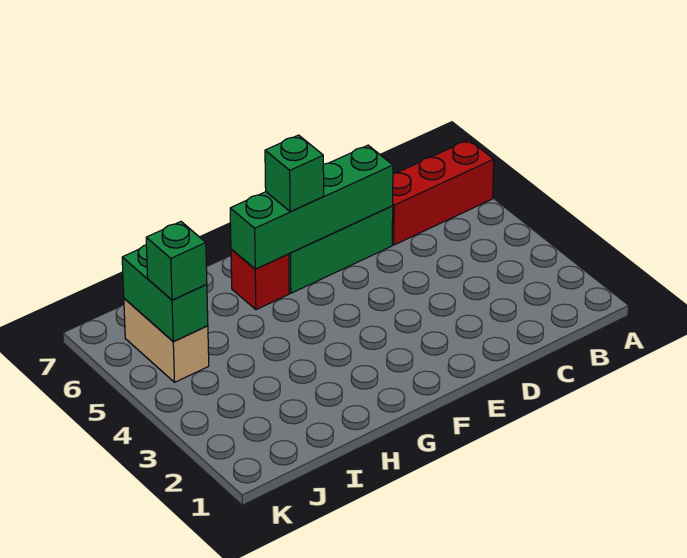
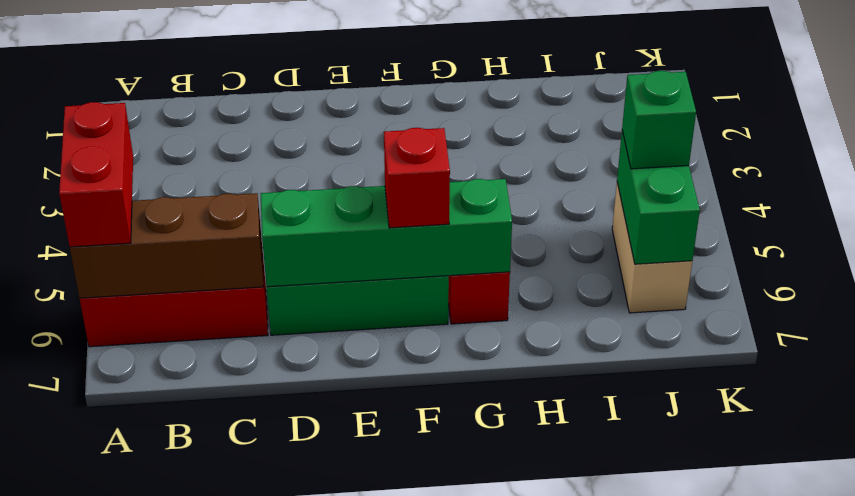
none -> red 1x2 brick [59,102,133,247]
none -> brown 1x3 brick [70,193,264,298]
green 1x1 brick [265,135,324,212] -> red 1x1 brick [384,128,450,228]

